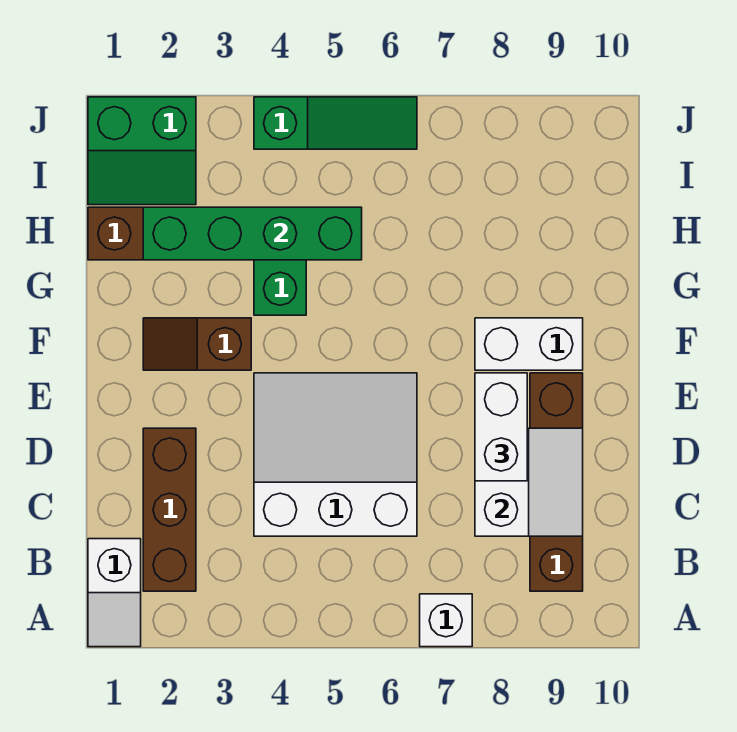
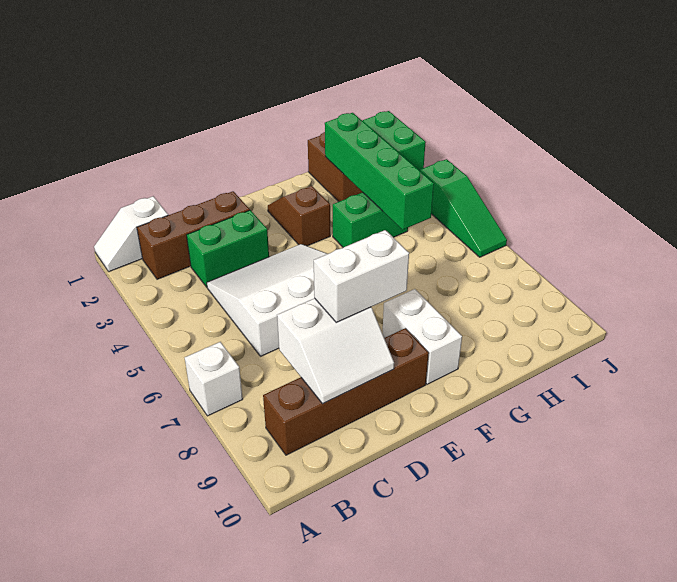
none -> green 1x2 brick [187,210,269,287]
white 3x3 slope [254,373,417,536] -> white 3x3 slope turned to [207,244,327,356]

